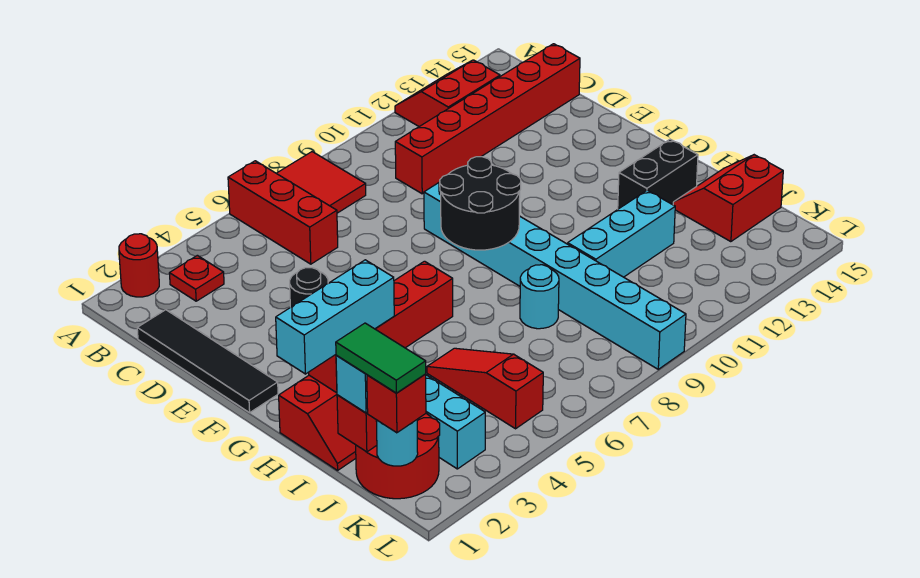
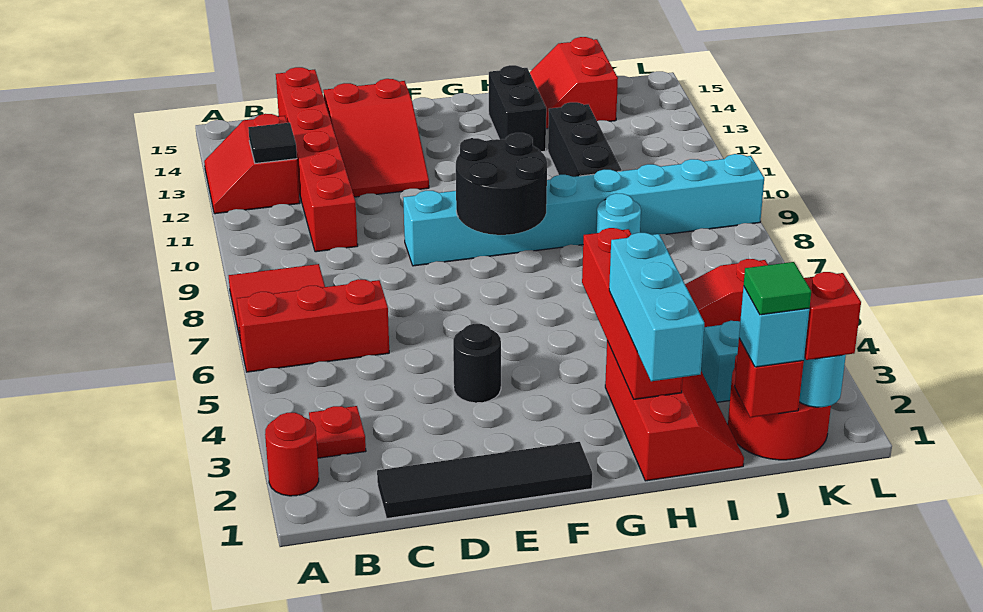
none -> black 1x1 tile [248,123,297,163]
none -> red 2x3 slope [323,79,429,197]
cyan 1x3 brick [568,190,675,277] -> black 1x3 brick [548,102,622,177]
green 1x2 tile [336,323,426,393] -> green 1x1 tile [744,262,811,315]

